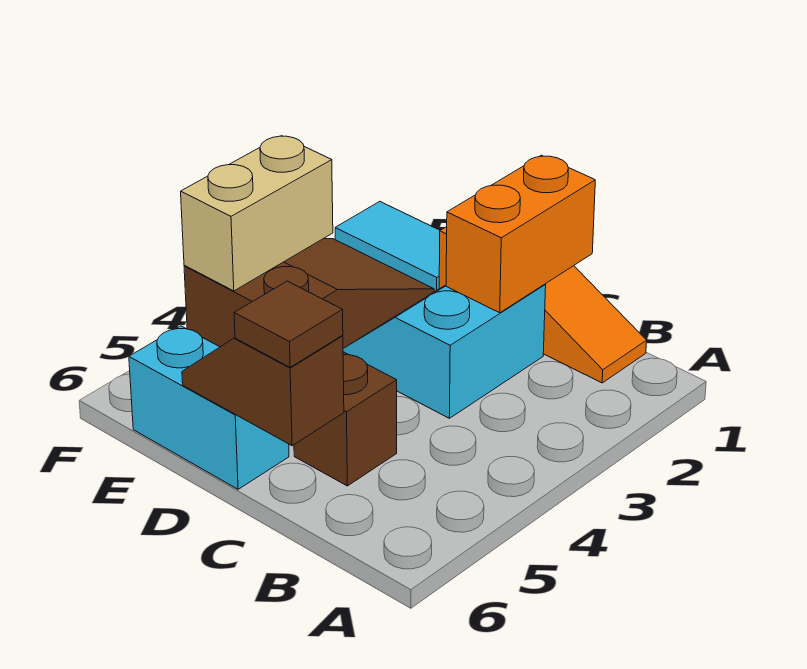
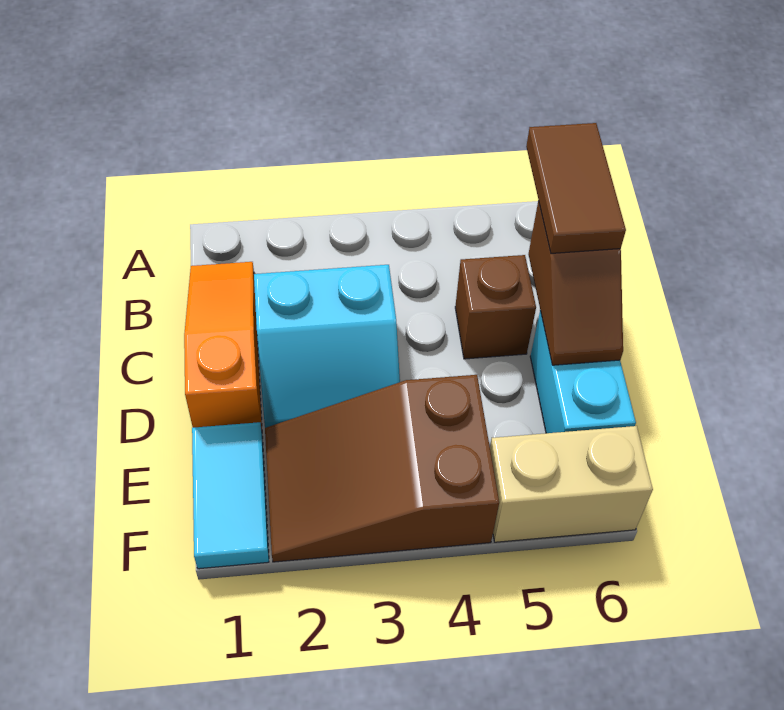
orange 1x2 brick [446,155,595,313] -> none
brown 1x1 tile [234,281,343,367] -> brown 1x2 tile [526,123,626,253]
tan 1x2 brick [181,136,333,291] -> tan 1x2 brick moved to [490,426,653,542]

